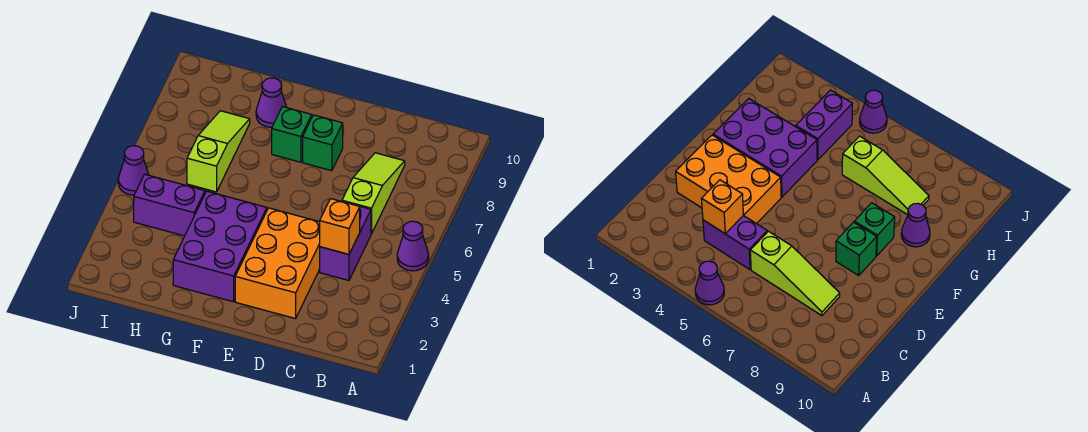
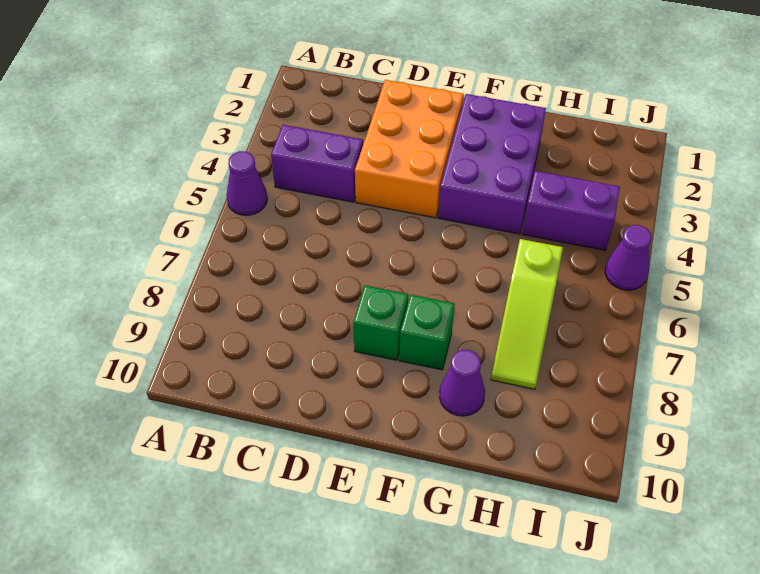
purple 1x2 brick [320,207,371,280] -> purple 1x2 brick turned to [271,125,363,202]
orange 1x1 brick [320,199,360,254] -> none
lime 1x3 slope [342,153,405,234] -> none

